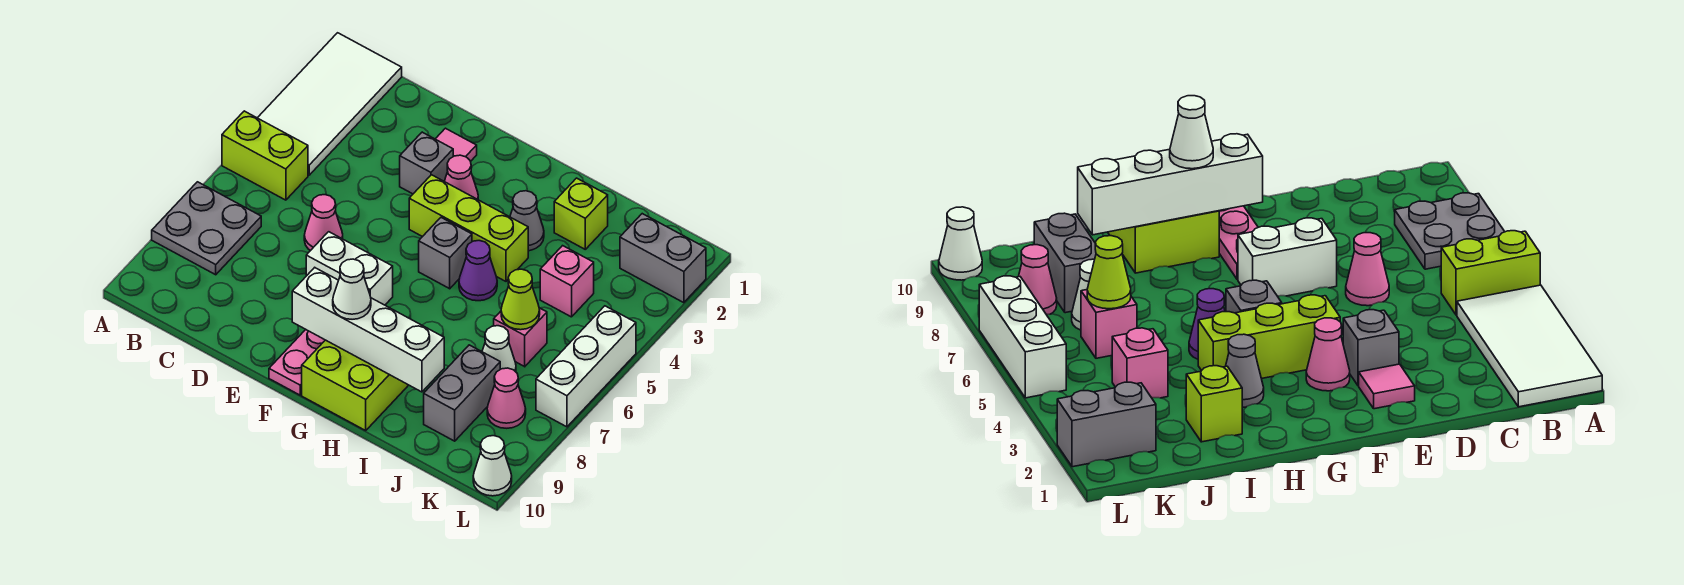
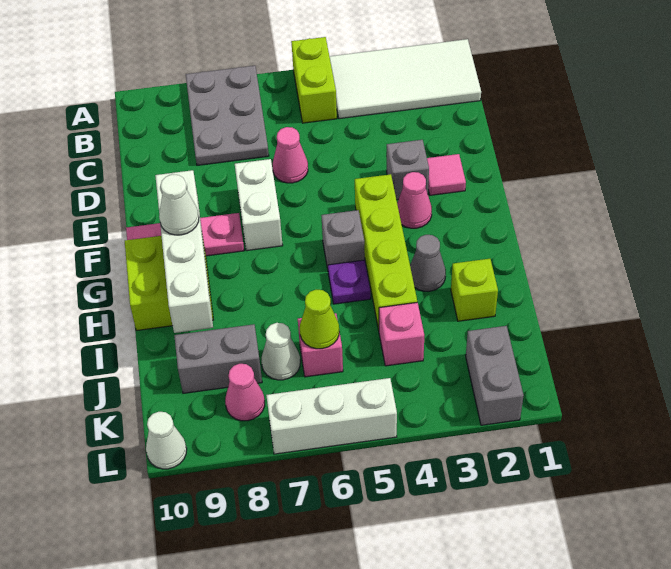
grey 2x2 plate [152,182,261,275] -> grey 2x3 plate [186,66,269,165]
lime 1x3 brick [409,175,528,281] -> lime 1x4 brick [355,174,417,330]
purple 1x1 cone [459,241,497,301] -> purple 1x1 plate [328,260,371,304]

